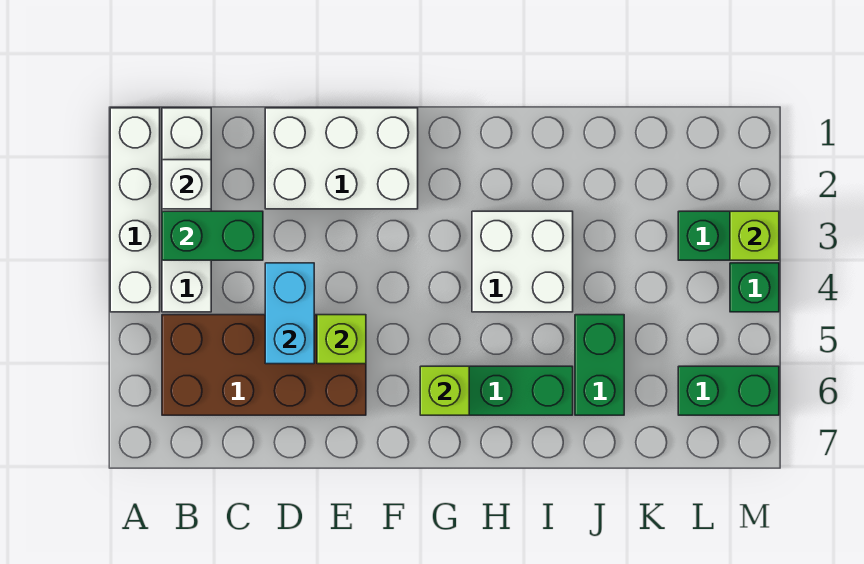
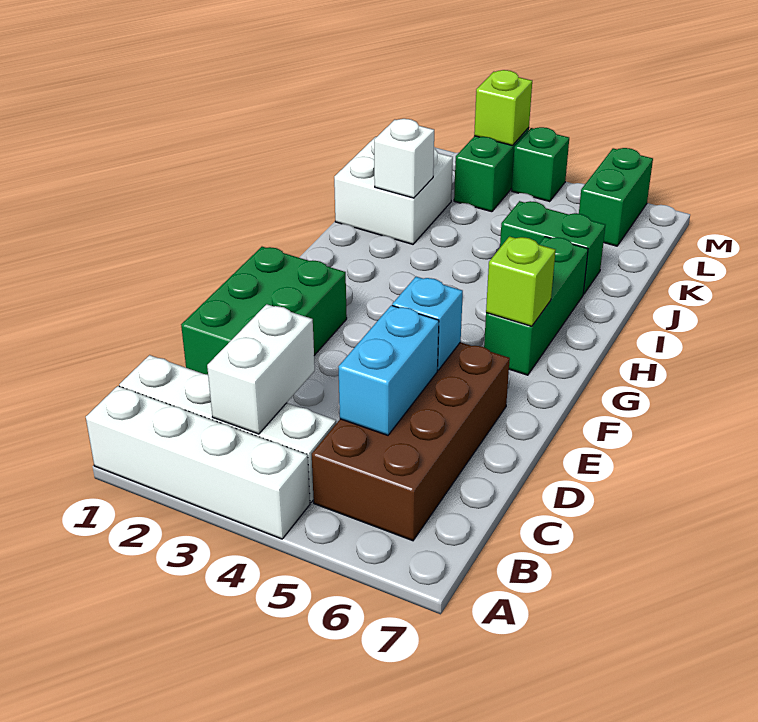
white 1x1 brick [162,160,211,209] -> white 1x1 brick moved to [374,119,434,198]
green 1x2 brick [162,211,263,260] -> white 1x2 brick [207,304,315,434]
white 2x3 brick [265,108,418,209] -> green 2x3 brick [181,247,347,375]
cyan 1x2 brick [265,263,314,364] -> cyan 1x2 brick turned to [338,305,439,435]
lime 1x1 brick [317,315,366,364] -> cyan 1x1 brick [392,277,463,370]
white 2x2 brick [472,211,573,312] -> white 2x2 brick moved to [334,137,453,244]

